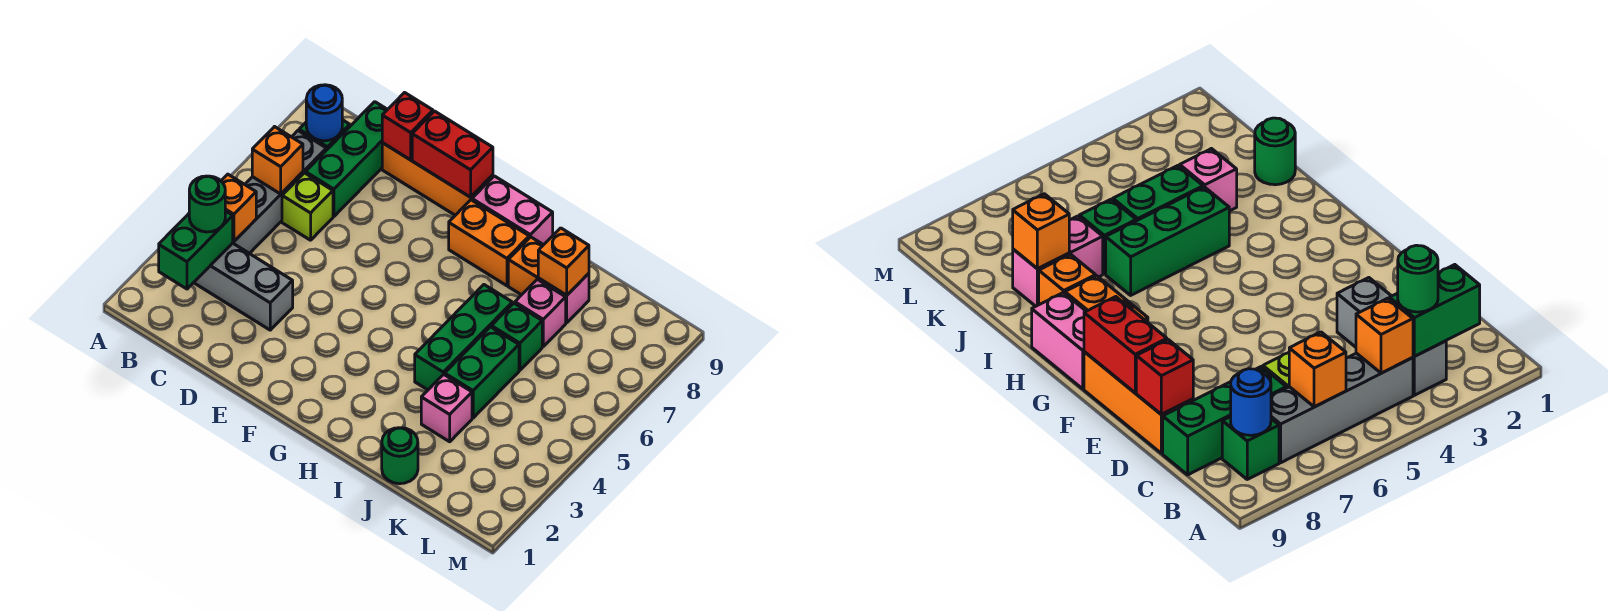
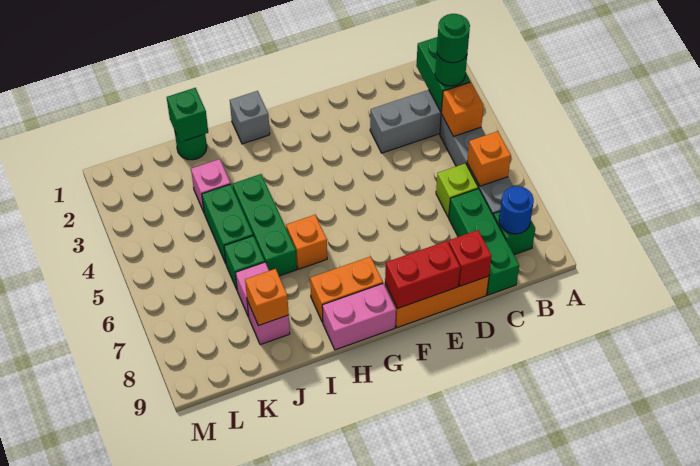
none -> green 1x1 round brick [437,14,470,63]
none -> grey 1x1 brick [230,91,270,144]
orange 1x1 brick [508,237,543,295] -> orange 1x1 brick moved to [286,215,327,269]
none -> green 1x1 brick [167,88,208,142]

